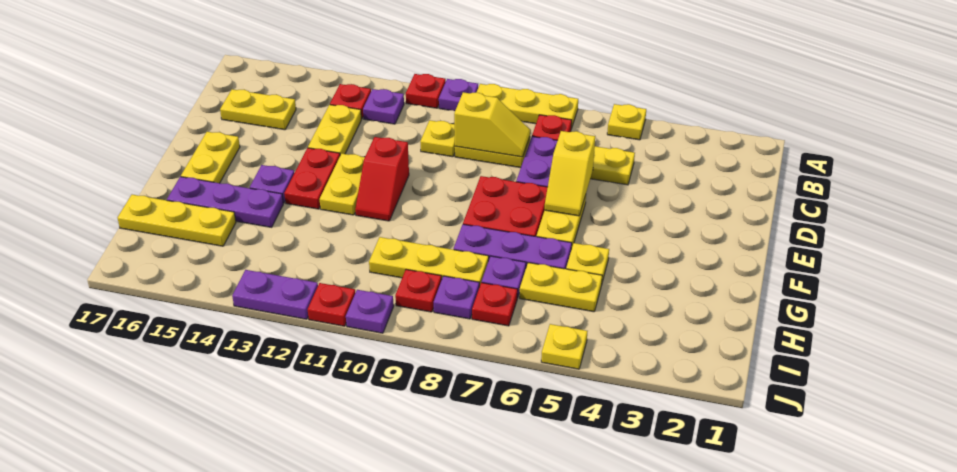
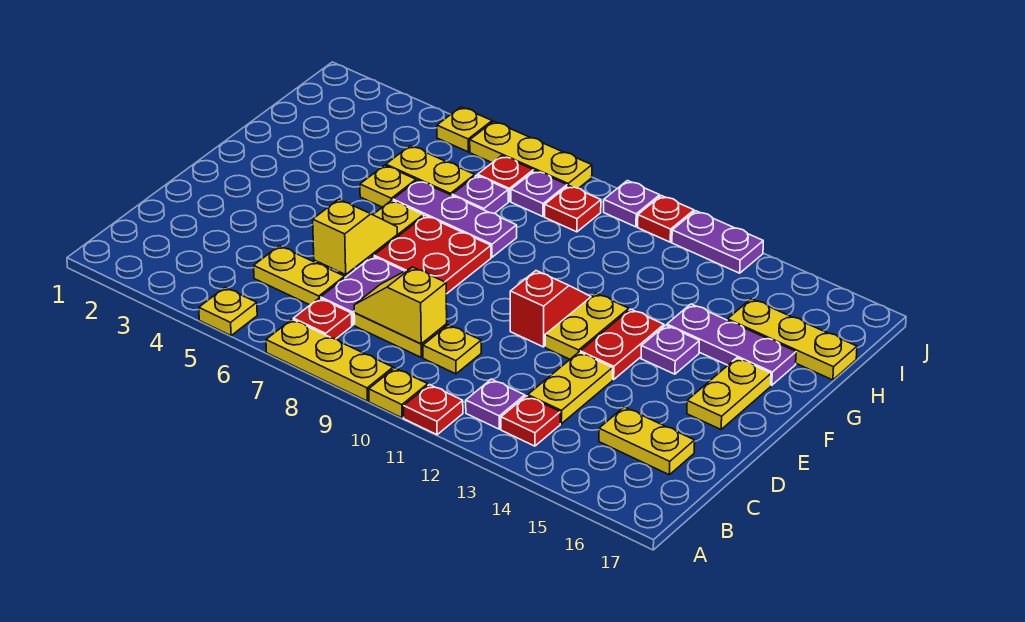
purple 1x1 plate [439,79,478,111] -> yellow 1x1 plate [369,368,428,418]
yellow 1x3 plate [369,237,489,287] -> yellow 1x3 plate moved to [470,121,592,188]

